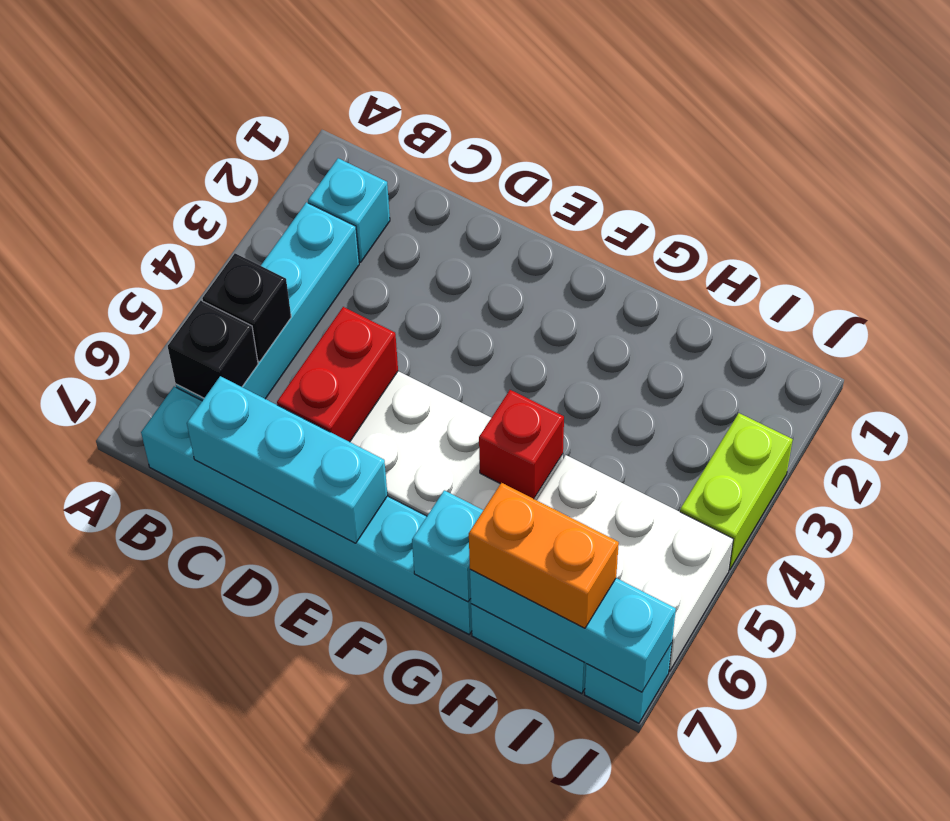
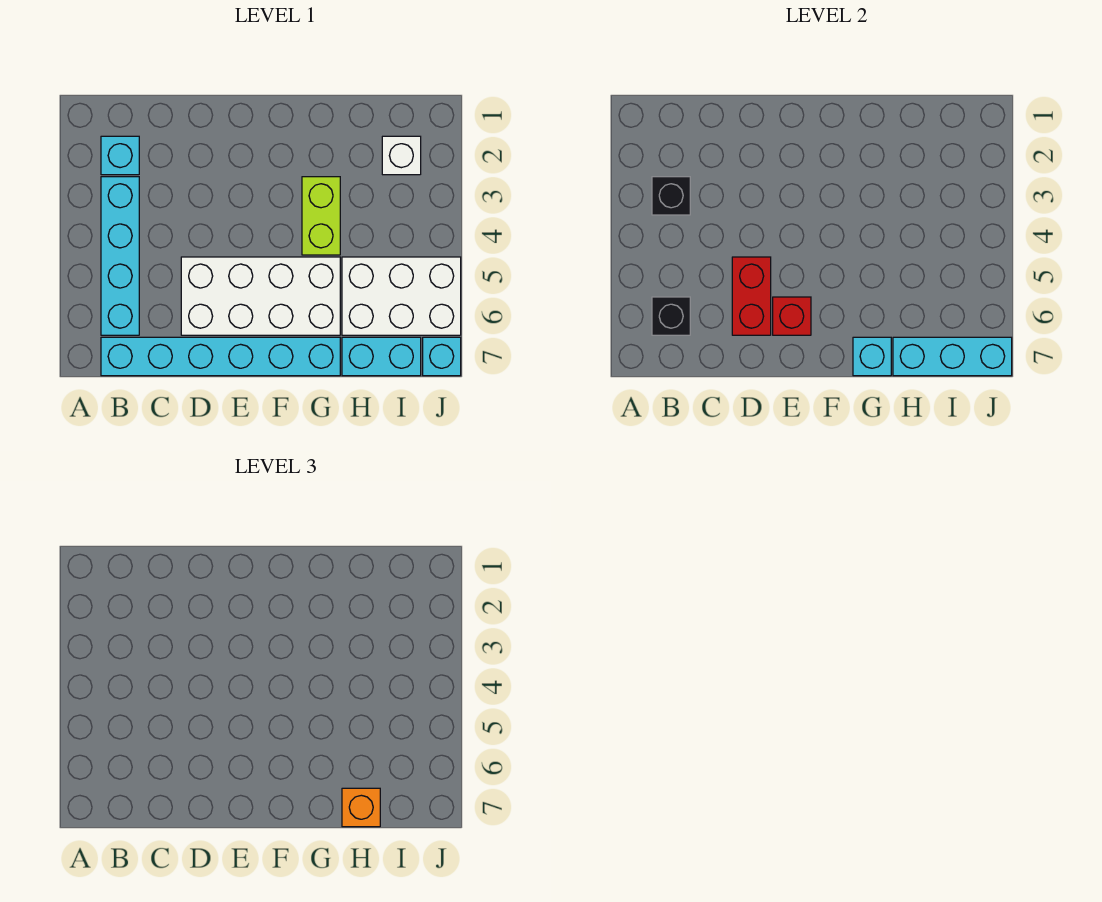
black 1x1 brick [202,253,291,362] -> black 1x1 brick moved to [652,177,690,215]
cyan 1x3 brick [187,376,388,543] -> none
red 1x1 brick [479,390,564,499] -> red 1x1 brick moved to [773,297,811,335]
orange 1x2 brick [469,483,619,628] -> orange 1x1 brick [342,788,380,827]
none -> white 1x1 brick [382,136,421,175]
lime 1x2 brick [680,413,793,570] -> lime 1x2 brick moved to [302,177,340,255]

